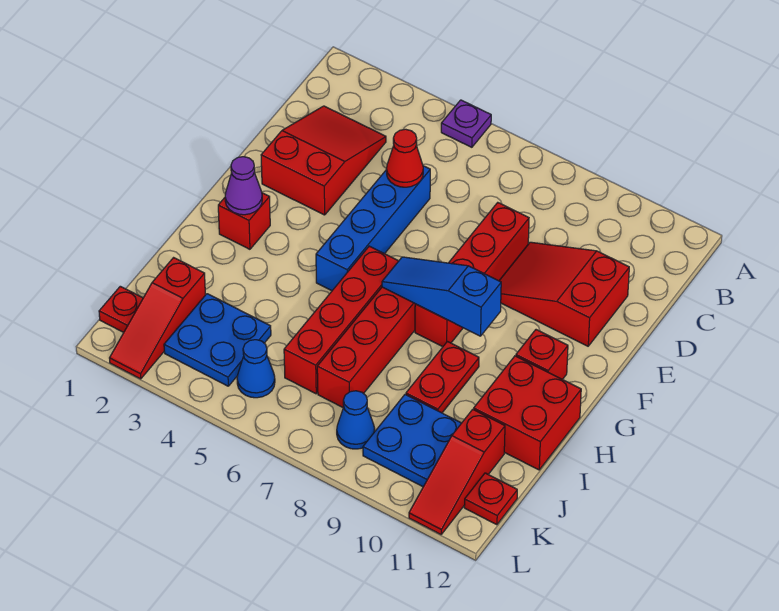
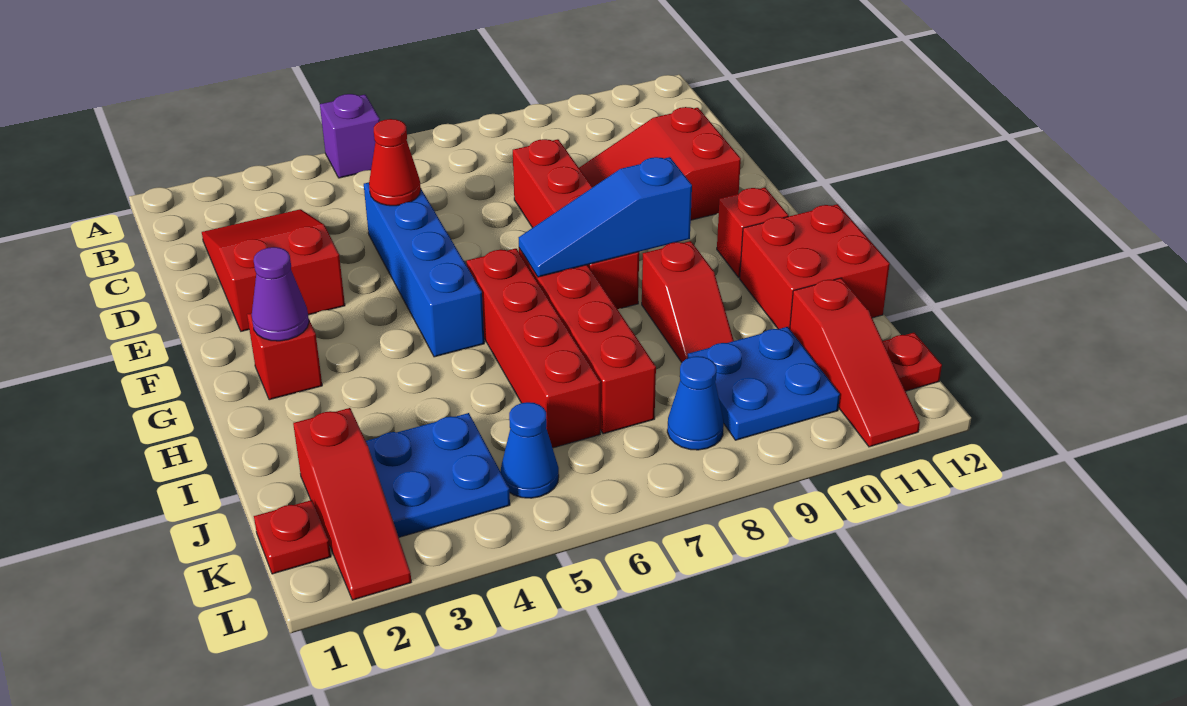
purple 1x1 plate [441,100,491,147] -> purple 1x1 brick [320,94,380,178]
red 1x2 plate [406,342,479,413] -> red 1x2 slope [642,241,734,362]

